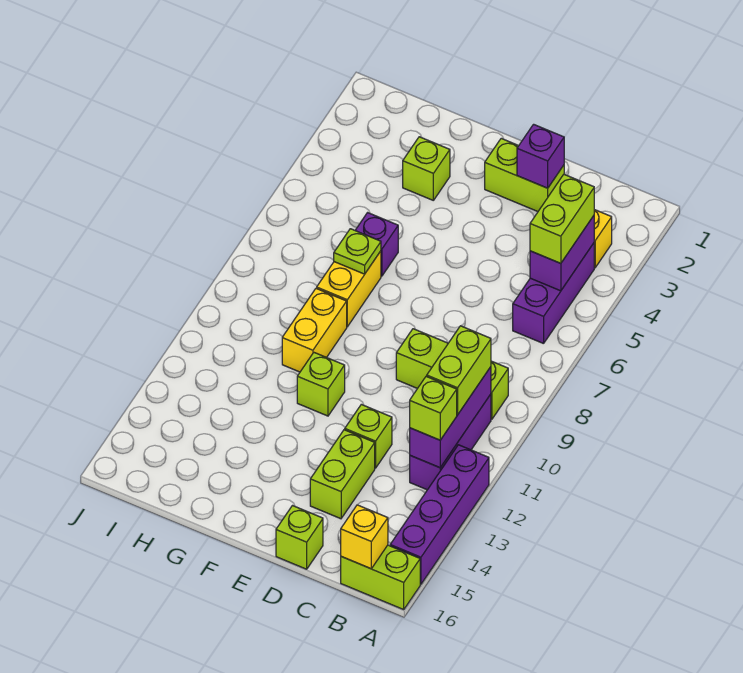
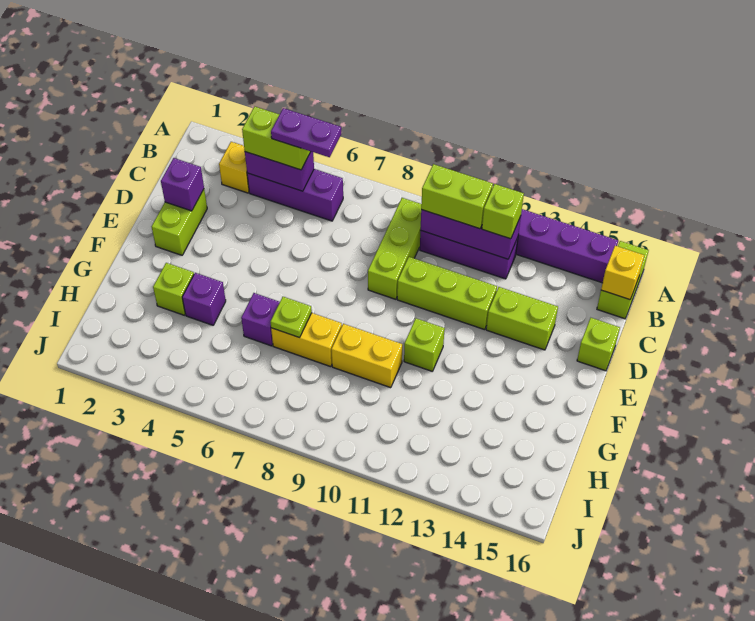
none -> purple 1x2 plate [271,108,341,157]
lime 1x1 brick [345,404,392,468] -> lime 1x3 brick [397,257,497,330]
none -> purple 1x1 brick [182,273,226,325]

